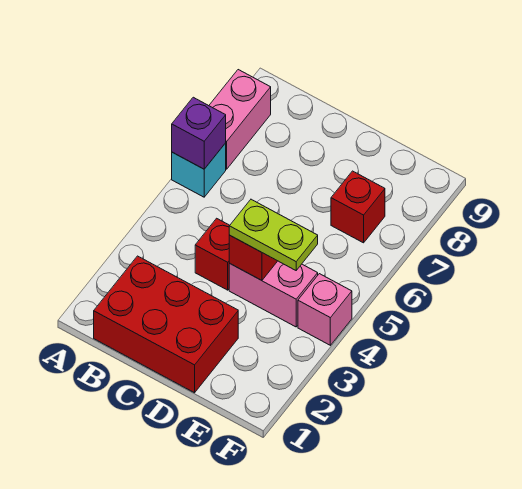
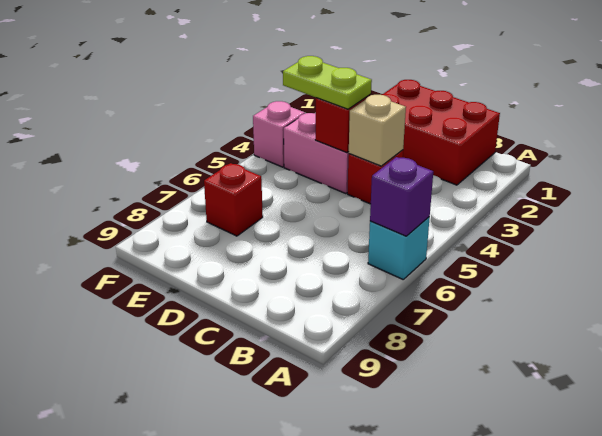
pink 1x2 brick [209,70,271,169] -> none
none -> tan 1x1 brick [349,95,406,166]

